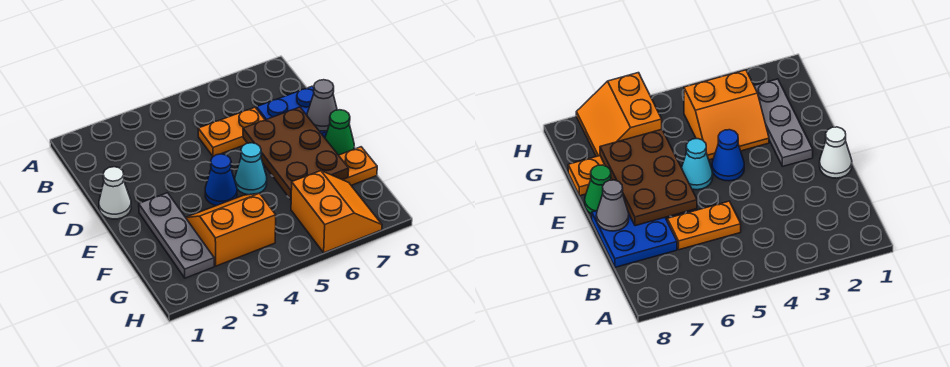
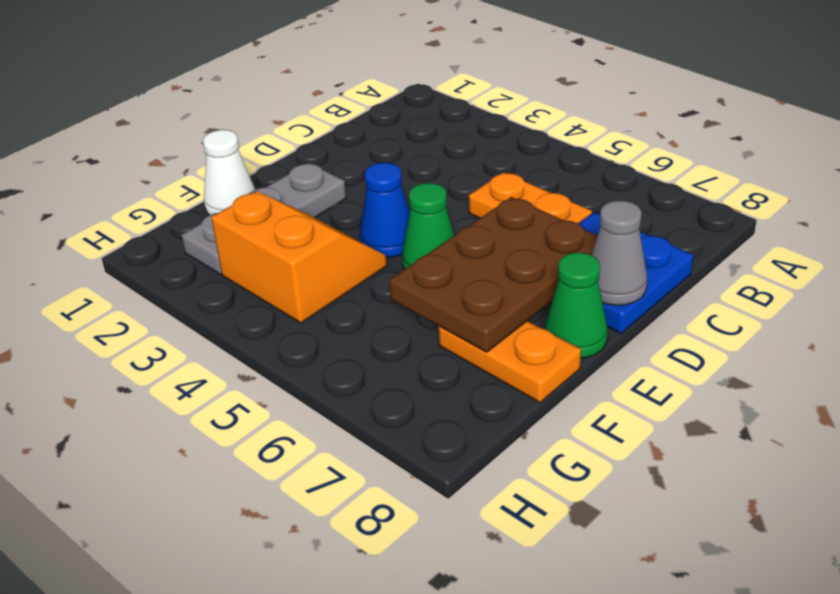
white 1x1 cone [99,167,131,219] -> white 1x1 cone moved to [203,130,255,215]
cyan 1x1 cone [235,143,267,195] -> green 1x1 cone [402,183,454,269]
orange 2x2 slope [291,171,382,253] -> none

